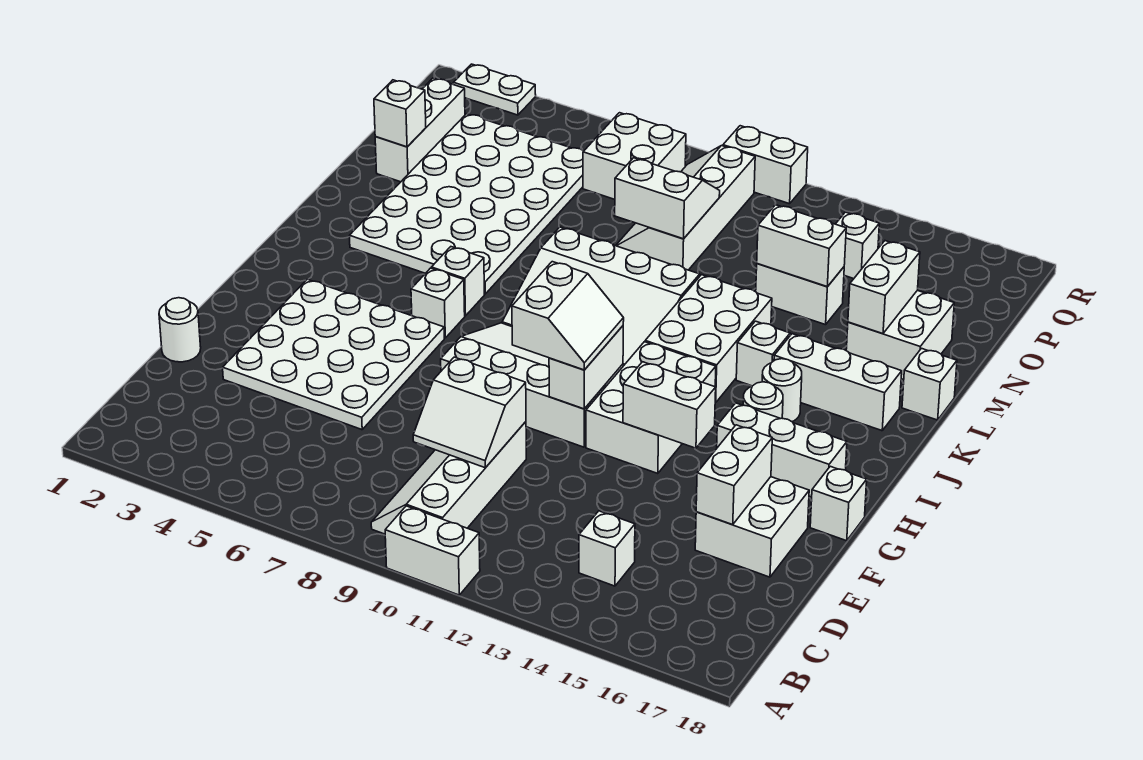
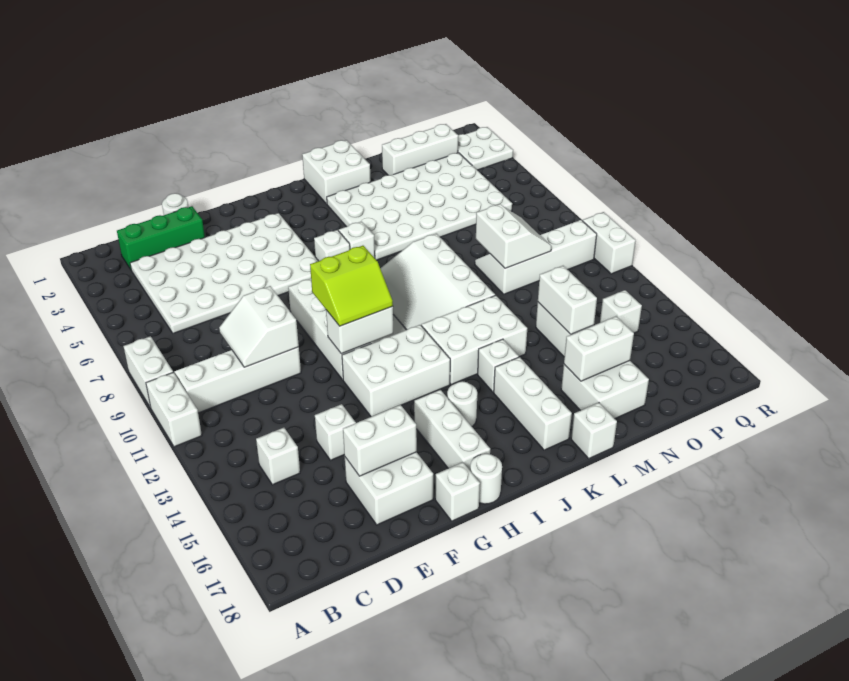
none -> green 1x3 brick [117,206,205,269]
white 4x4 plate [223,279,444,430] -> white 4x6 plate [130,213,318,333]
white 2x2 slope [512,262,624,370] -> lime 2x2 slope [310,246,393,326]
white 1x2 brick [623,362,716,448] -> white 1x2 brick moved to [123,336,173,408]
white 1x1 round brick [762,359,802,422] -> white 1x1 round brick moved to [470,454,502,504]
white 1x1 brick [374,80,426,147] -> white 1x1 brick moved to [315,404,356,460]
white 2x2 brick [583,113,686,199] -> white 2x2 brick moved to [302,140,371,204]
white 1x2 plate [453,64,536,115] -> white 2x2 plate [458,127,513,170]

